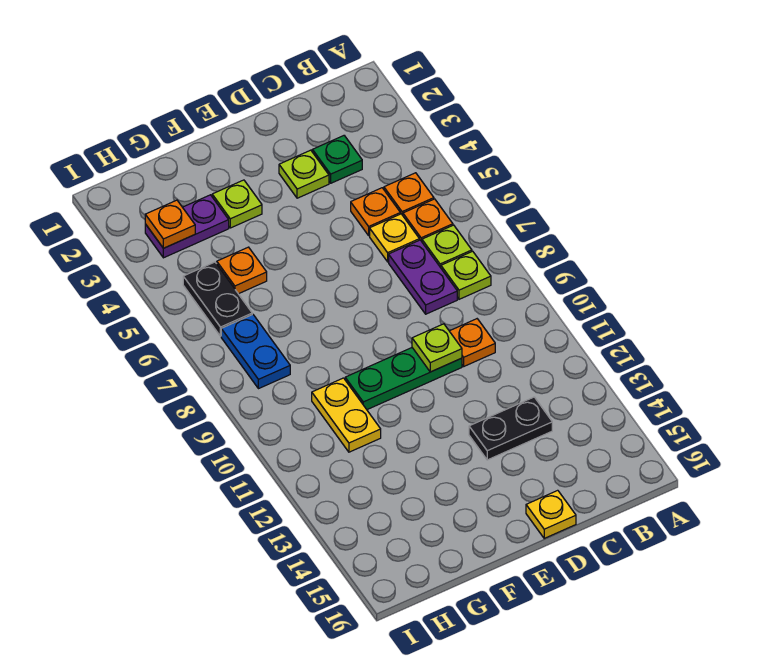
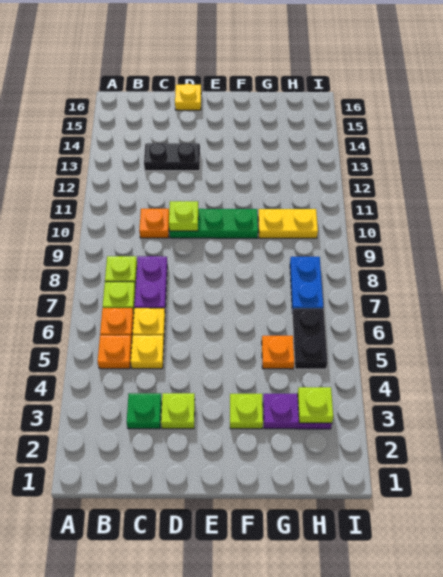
orange 1x1 plate [351,188,400,236] -> yellow 1x1 plate [131,335,164,369]
yellow 1x2 plate [312,378,381,452] -> yellow 1x2 plate turned to [258,209,318,238]
orange 1x1 plate [145,200,195,248] -> lime 1x1 plate [298,387,333,423]

